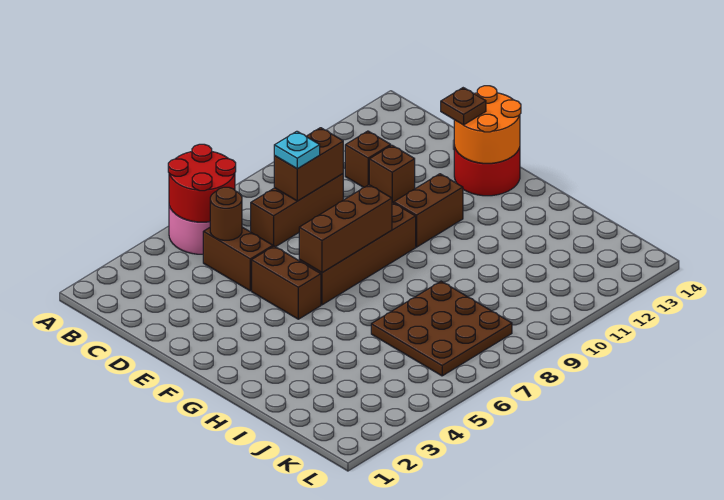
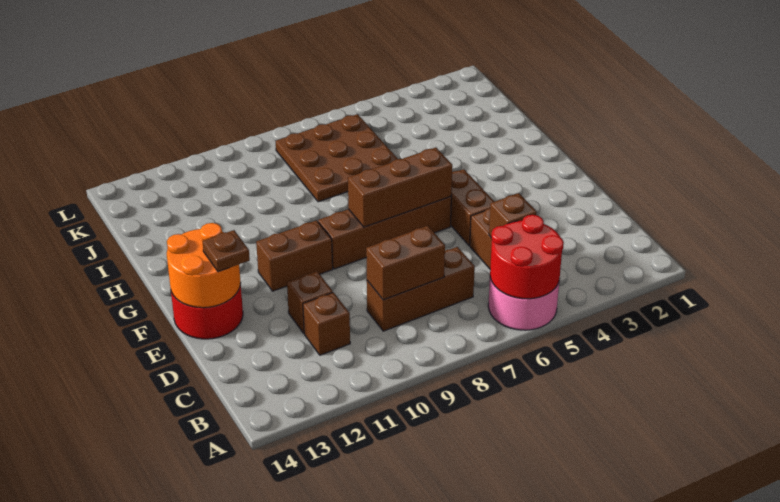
brown 1x1 round brick [210,187,242,240] -> brown 1x1 brick [489,193,537,237]
cyan 1x1 plate [274,131,320,169] -> none

